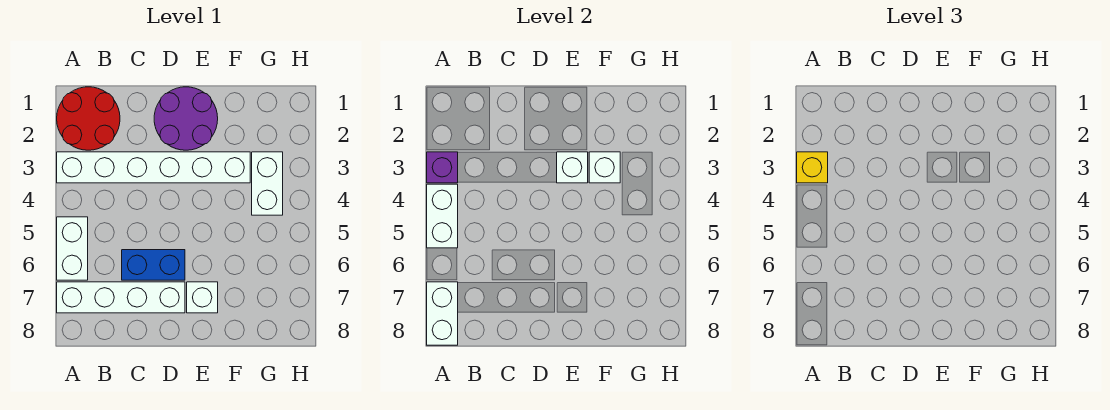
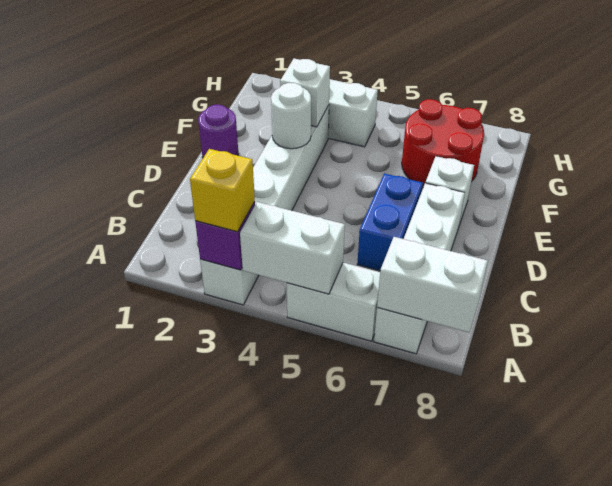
red 2x2 round brick [57,87,120,150] -> red 2x2 round brick moved to [402,99,484,187]
purple 2x2 round brick [154,87,218,150] -> purple 1x1 round brick [198,105,238,158]
white 1x1 brick [557,152,588,183] -> white 1x1 round brick [271,83,311,149]

